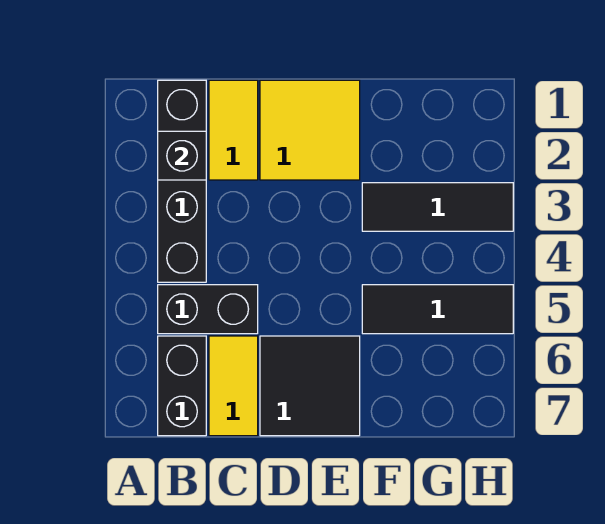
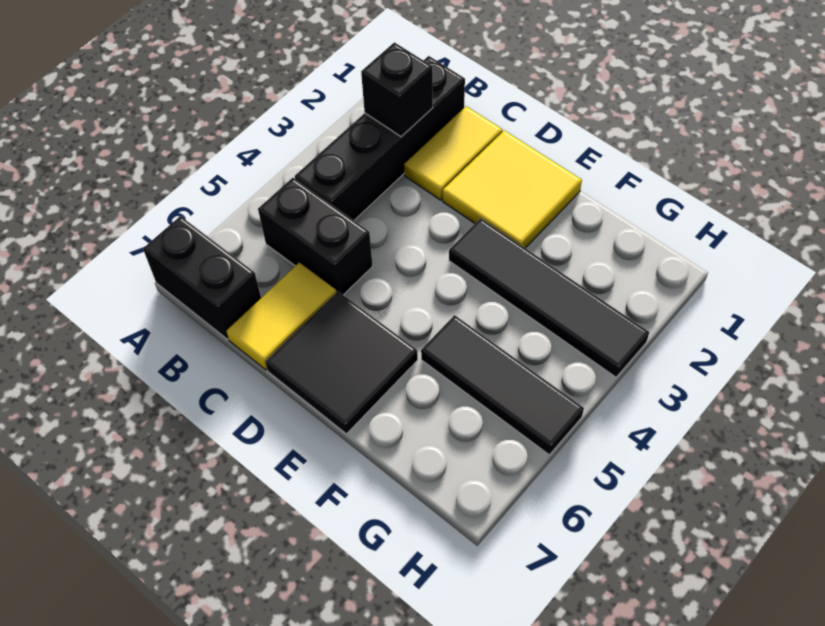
black 1x2 brick [158,336,206,436] -> black 1x2 brick turned to [143,216,261,339]
black 1x3 tile [362,183,513,231] -> black 1x4 tile [449,218,649,377]

